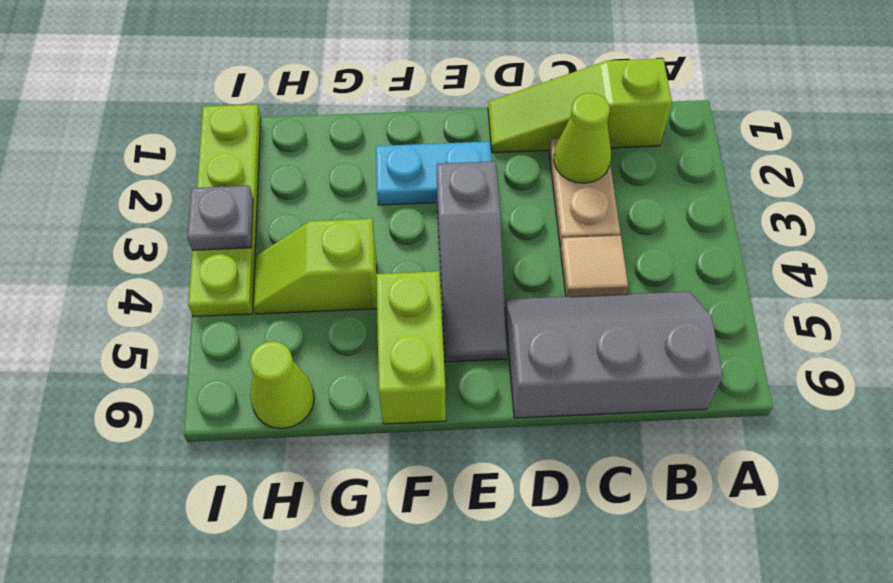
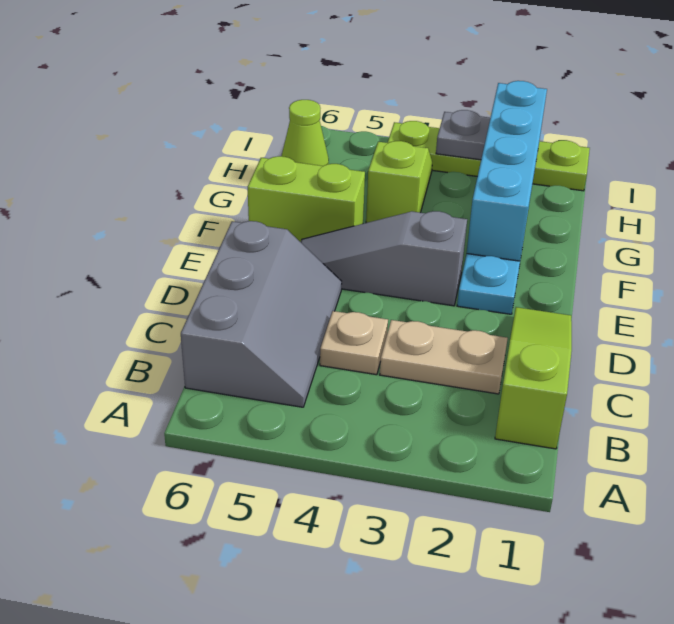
lime 1x1 cone [554,93,611,183] -> none
tan 1x1 tile [560,236,628,297] -> tan 1x1 plate [320,311,388,375]
none -> cyan 1x4 brick [467,81,547,261]

